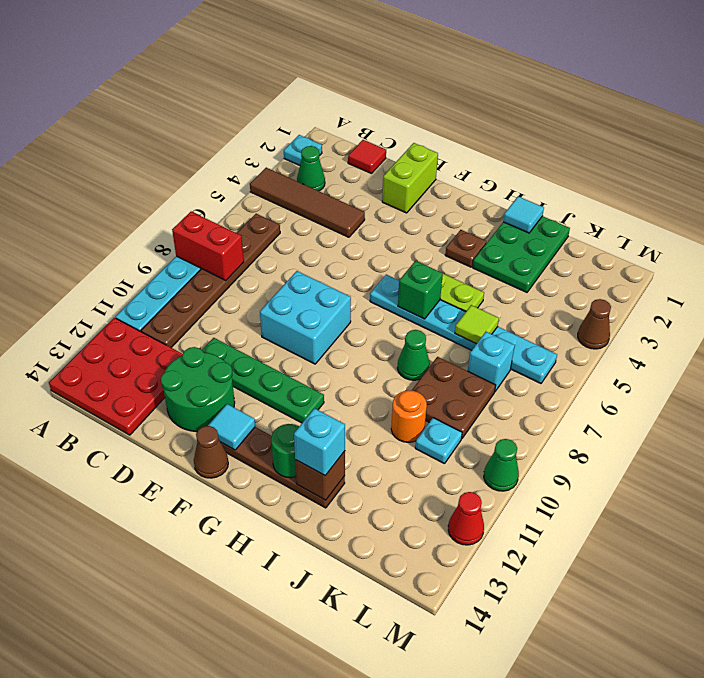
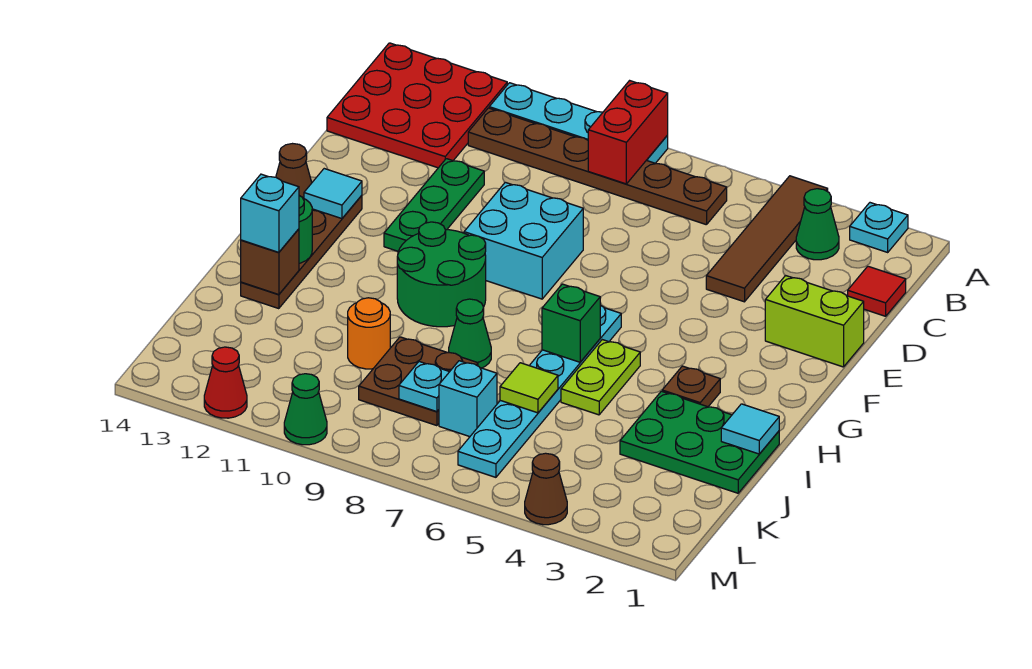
green 1x4 plate [202,338,324,423] -> green 1x3 plate [384,159,484,251]
green 2x2 round brick [161,347,235,431] -> green 2x2 round brick moved to [397,222,486,327]
cyan 1x1 plate [415,418,462,464] -> cyan 1x1 plate moved to [399,362,449,412]

